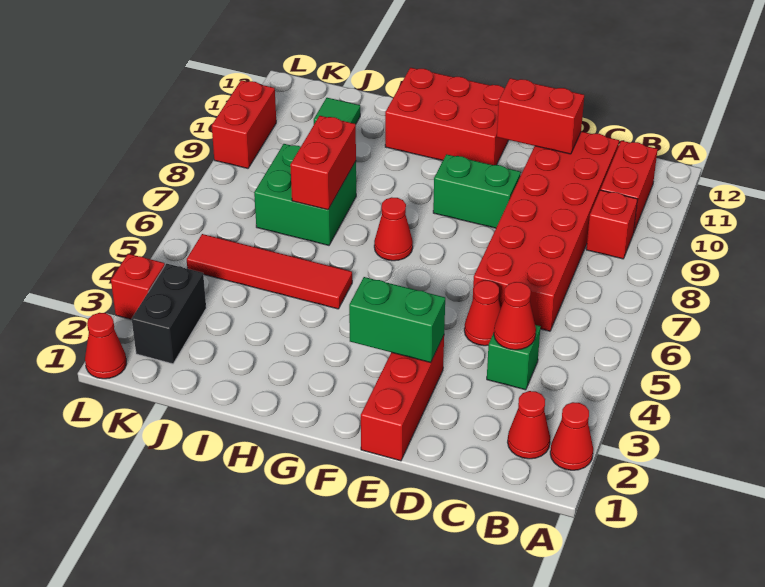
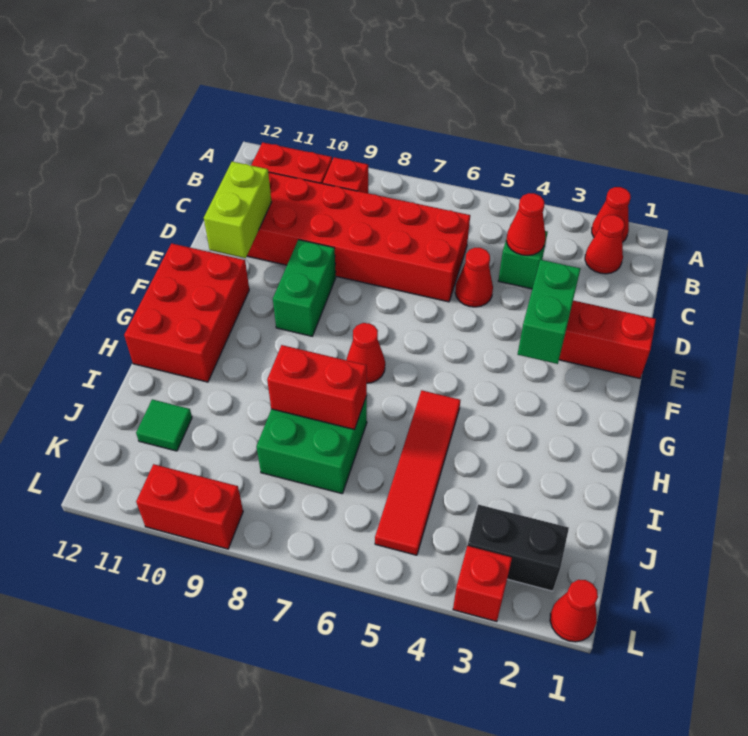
red 1x2 brick [497,78,584,154] -> lime 1x2 brick [204,162,271,258]

